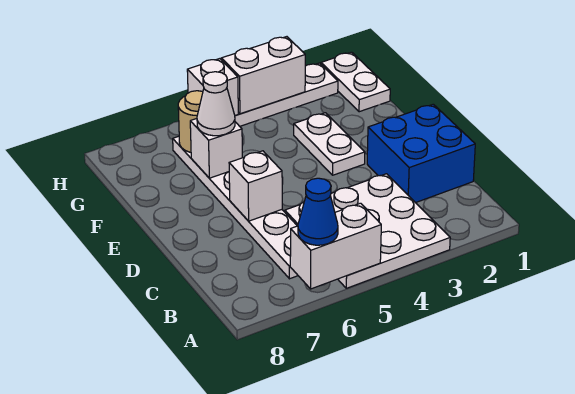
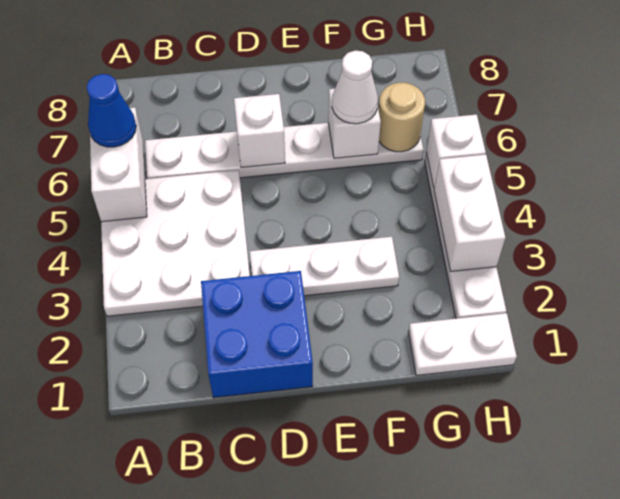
white 1x2 plate [294,113,365,175] -> white 1x3 plate [250,237,399,296]

